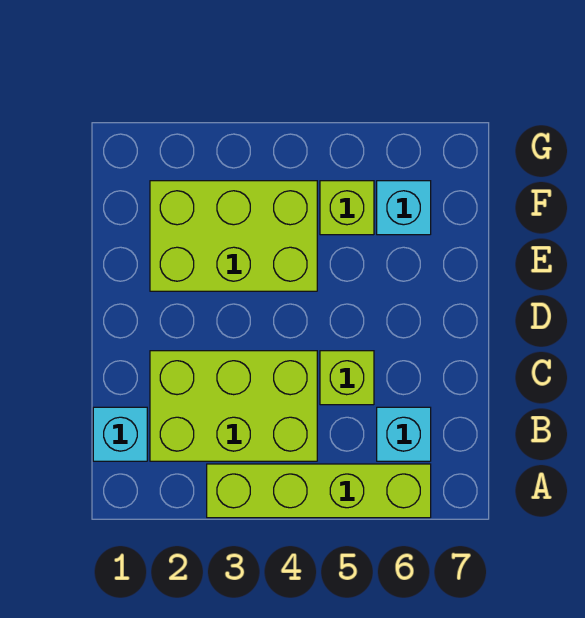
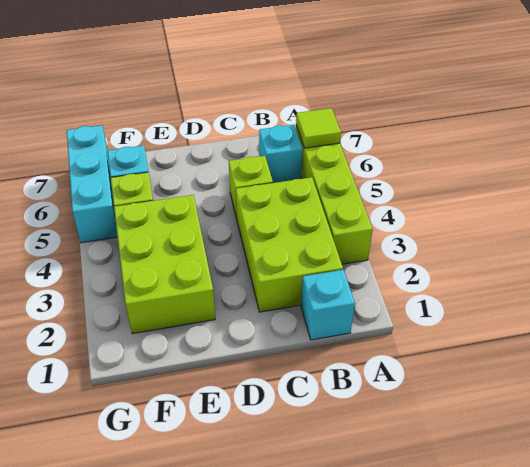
none -> lime 1x1 tile [296,108,341,148]
none -> cyan 1x3 brick [67,125,118,243]

